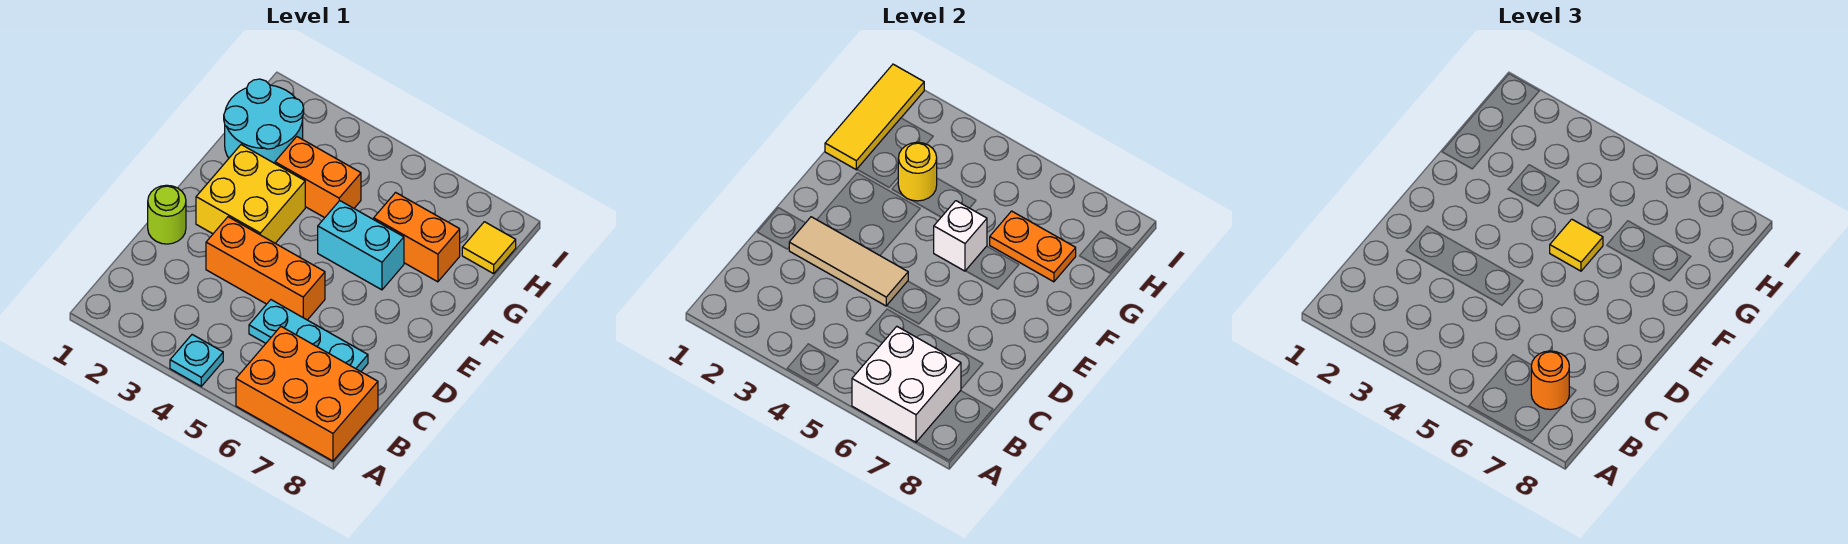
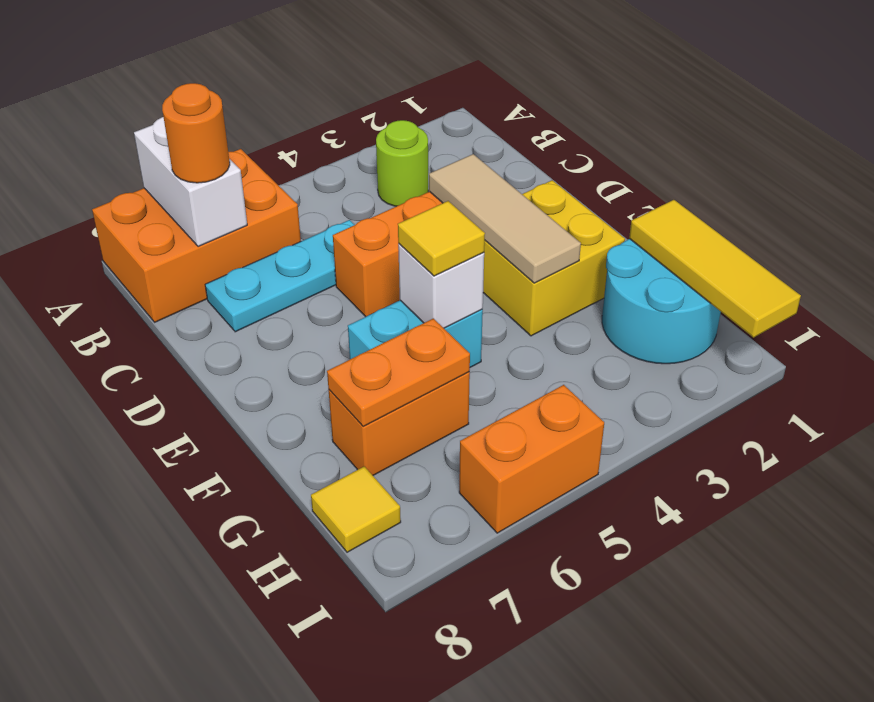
cyan 1x1 plate [170,335,223,386] -> none
white 2x2 brick [852,327,961,442] -> white 1x2 brick [134,117,247,247]
lime 1x1 round brick [148,185,186,244] -> lime 1x1 round brick moved to [376,120,428,206]
tan 1x3 tile [789,217,908,306] -> tan 1x3 tile turned to [429,154,581,283]
orange 1x2 brick [275,137,361,218] -> orange 1x2 brick moved to [459,385,604,533]
yellow 1x1 round brick [898,142,937,201] -> none

